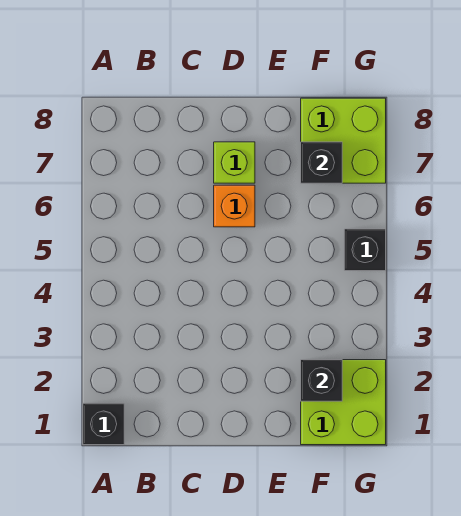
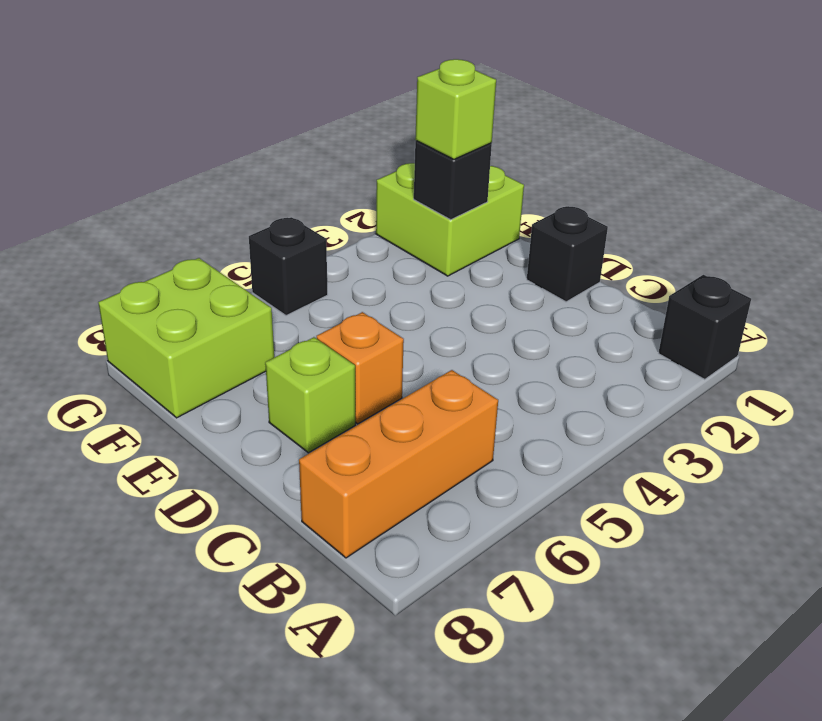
none -> orange 1x3 brick [299,370,498,558]
none -> lime 1x1 brick [415,59,496,159]
black 1x1 brick [301,142,342,183] -> black 1x1 brick moved to [527,206,608,302]

